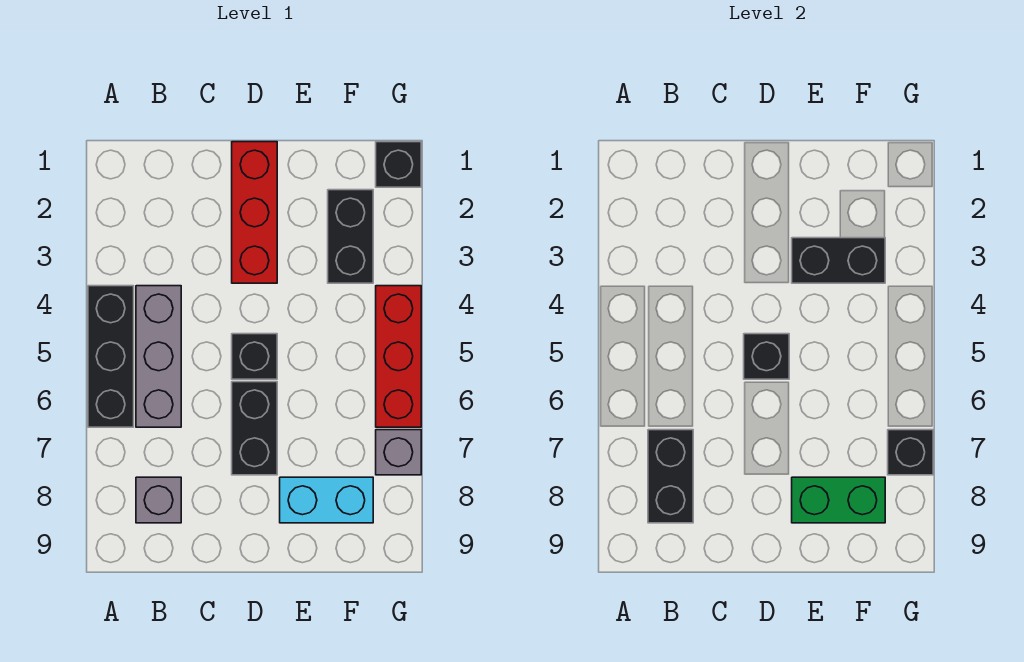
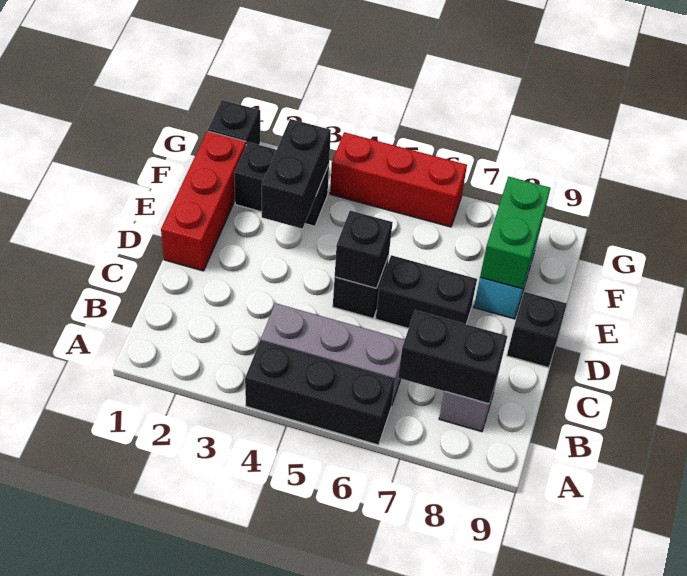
red 1x3 brick [232,142,277,283] -> red 1x3 brick turned to [161,131,246,271]
grey 1x1 brick [376,430,421,475] -> none
black 1x1 brick [888,430,933,475] -> black 1x1 brick moved to [507,292,567,368]

